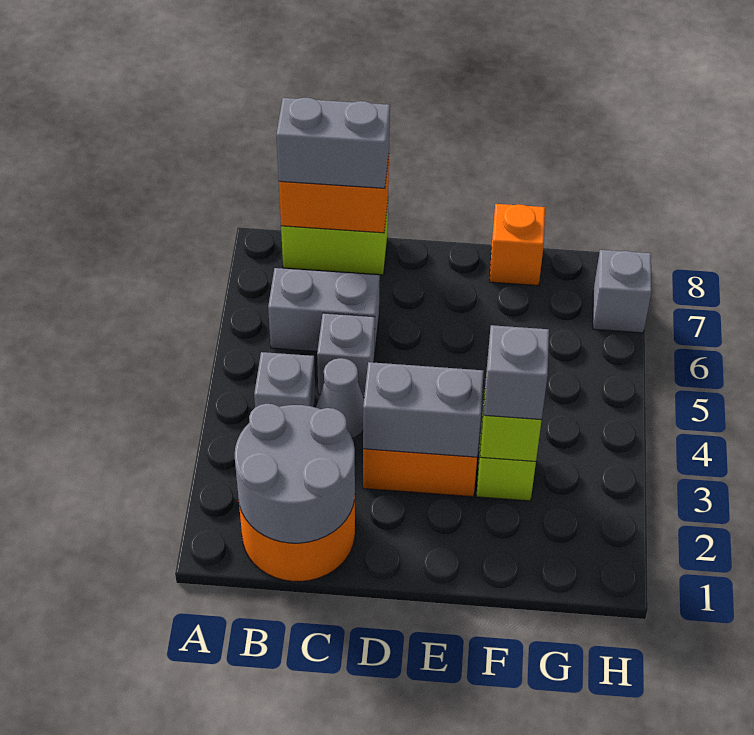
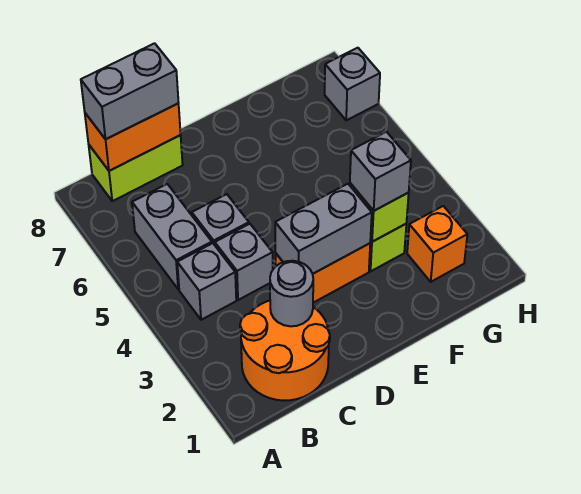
grey 2x2 round brick [235,404,355,543] -> grey 1x1 round brick [270,261,313,326]
grey 1x2 brick [268,268,380,351] -> grey 1x2 brick turned to [132,184,212,289]
grey 1x1 cone [316,358,364,438] -> grey 1x1 brick [215,224,273,300]
orange 1x1 brick [489,204,545,285] -> orange 1x1 brick moved to [407,206,467,282]

